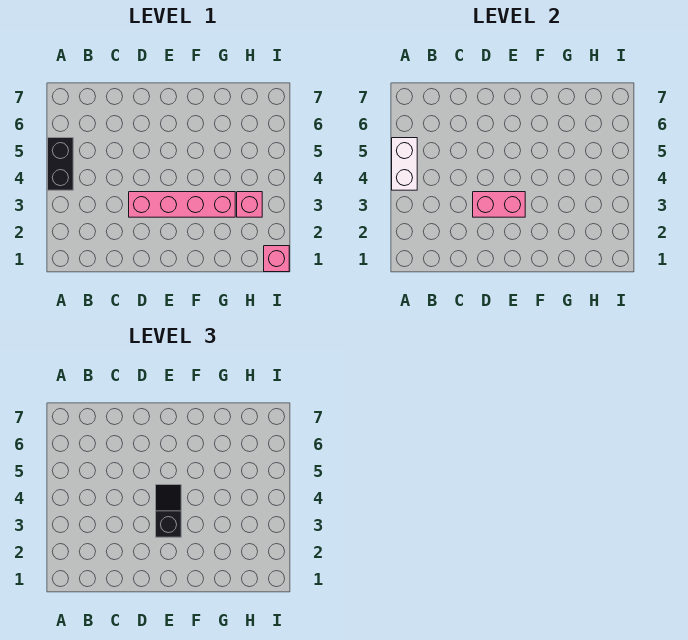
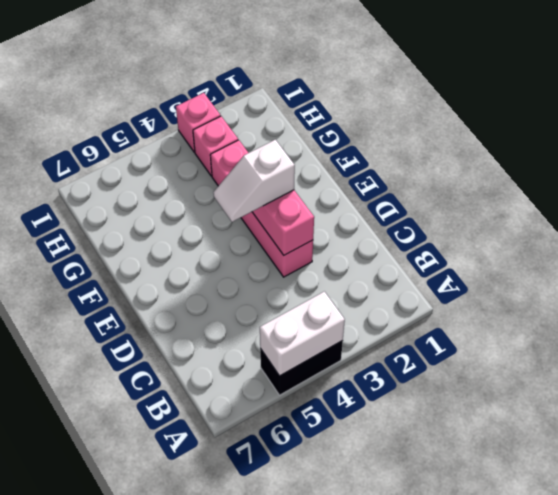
black 1x2 slope [156,485,181,537] -> white 1x2 slope [213,140,295,222]
pink 1x1 brick [264,246,289,272] -> pink 1x1 brick moved to [176,93,220,152]

